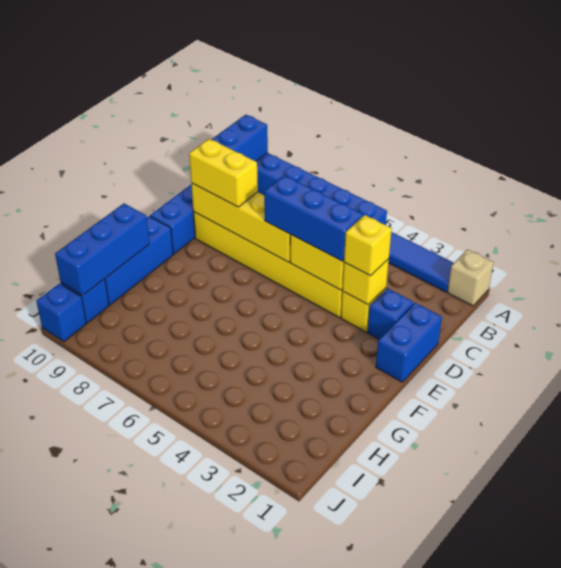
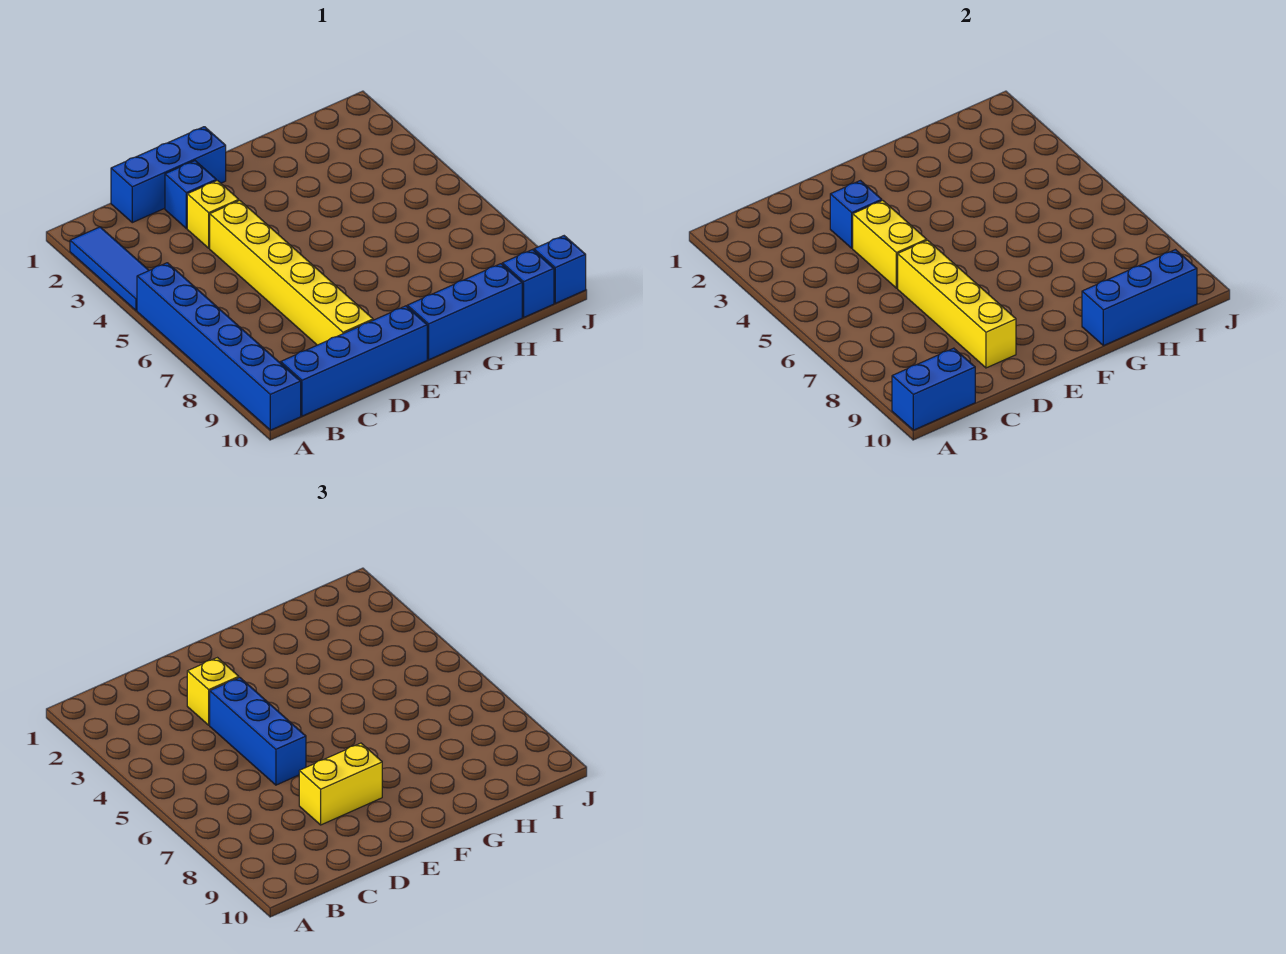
tan 1x1 brick [447,250,494,306] -> none
blue 1x2 brick [376,303,442,382] -> blue 1x3 brick [111,127,226,223]
yellow 1x1 brick [342,259,389,305] -> blue 1x1 brick [830,181,882,248]
yellow 1x2 brick [189,139,258,207] -> yellow 1x2 brick turned to [299,743,382,825]

